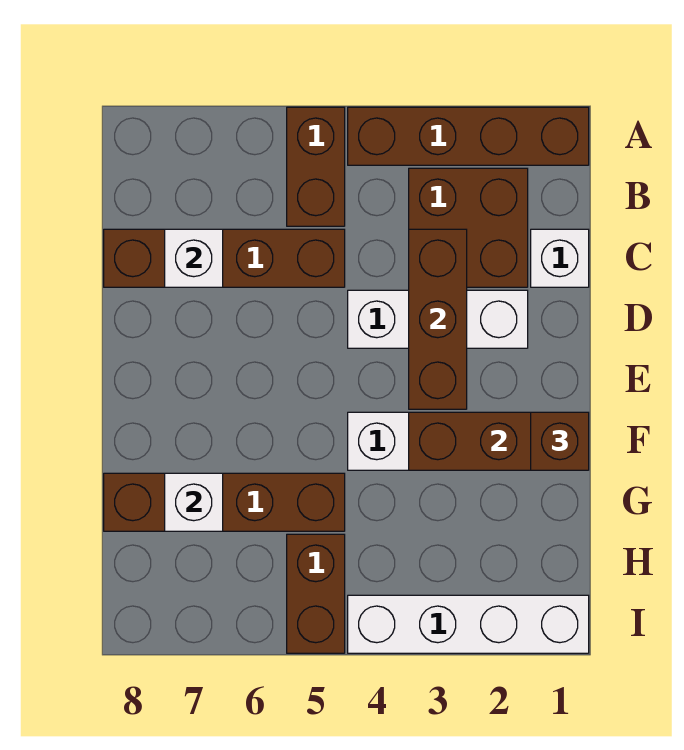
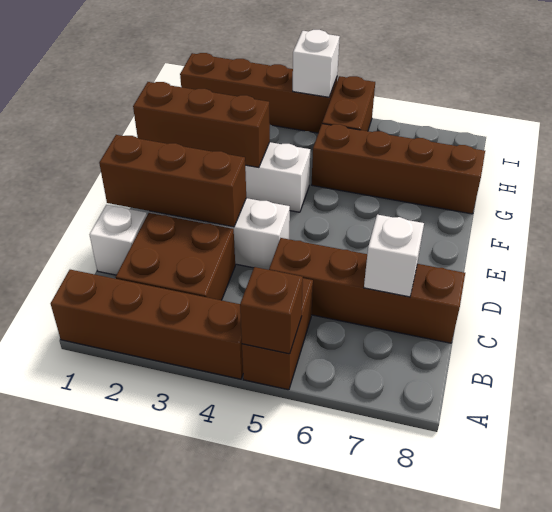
brown 1x3 brick [409,229,467,409] -> brown 1x3 brick turned to [99,135,246,227]
brown 1x1 brick [531,412,589,470] -> brown 1x1 brick moved to [240,267,303,354]
white 1x1 brick [165,473,223,531] -> white 1x1 brick moved to [293,30,340,97]
white 1x4 brick [348,595,589,653] -> brown 1x4 brick [180,53,337,133]

